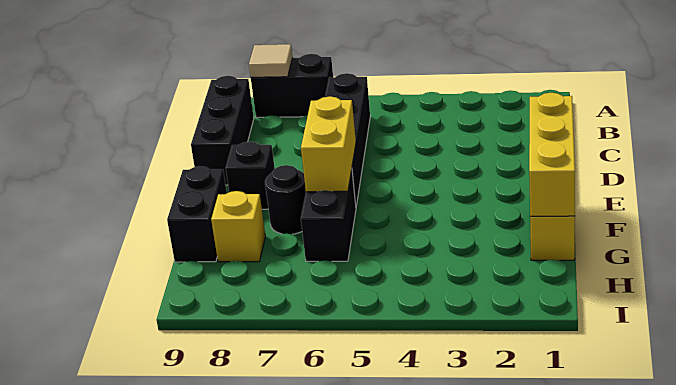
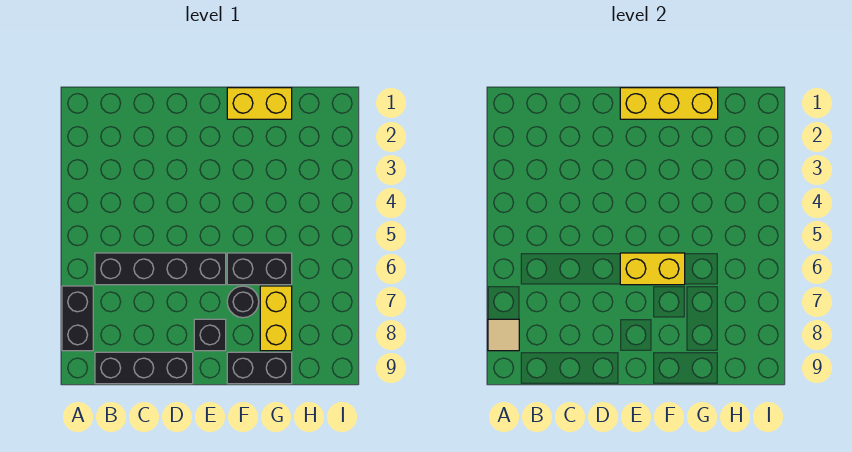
yellow 1x1 brick [211,191,265,262] -> yellow 1x2 brick [260,286,292,351]

